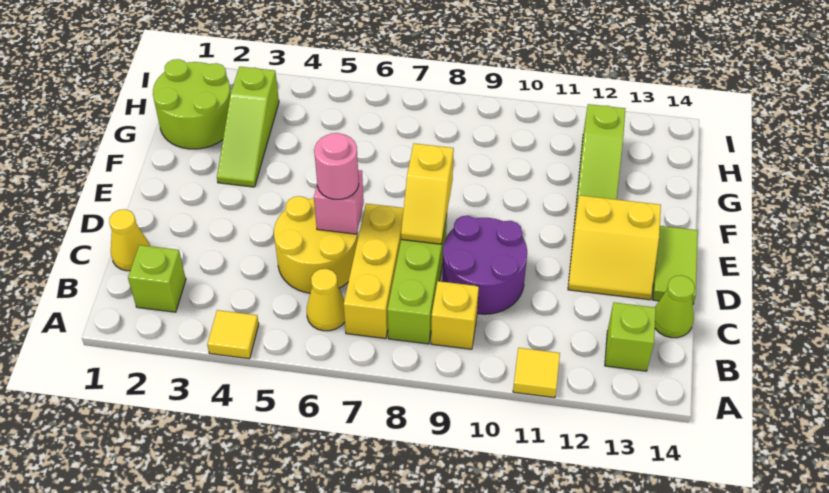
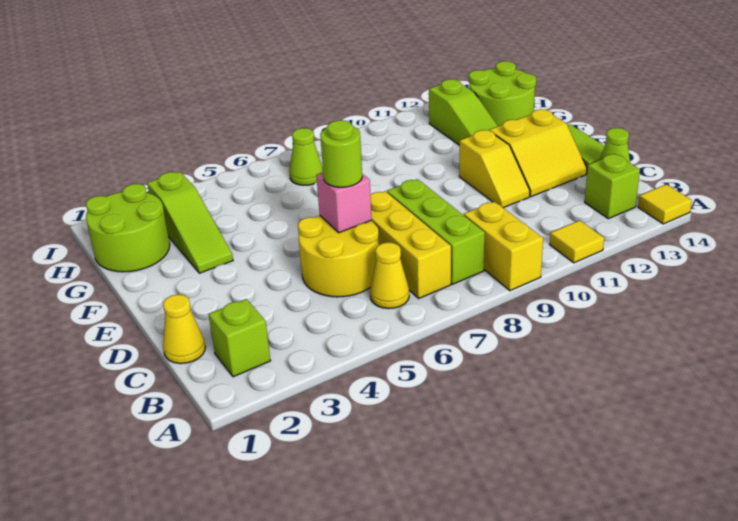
yellow 1x1 tile [207,310,259,359] -> yellow 1x1 tile moved to [638,184,692,224]
yellow 1x1 brick [431,281,479,349] -> yellow 1x2 brick [464,202,543,291]
purple 2x2 round brick [442,216,527,314] -> none
pink 1x1 round brick [314,133,359,199] -> lime 1x1 round brick [320,120,362,187]
yellow 1x2 slope [401,143,454,244] -> yellow 1x2 slope moved to [459,130,530,208]
none -> lime 2x2 round brick [469,61,536,126]
none -> lime 1x1 cone [289,128,323,185]

